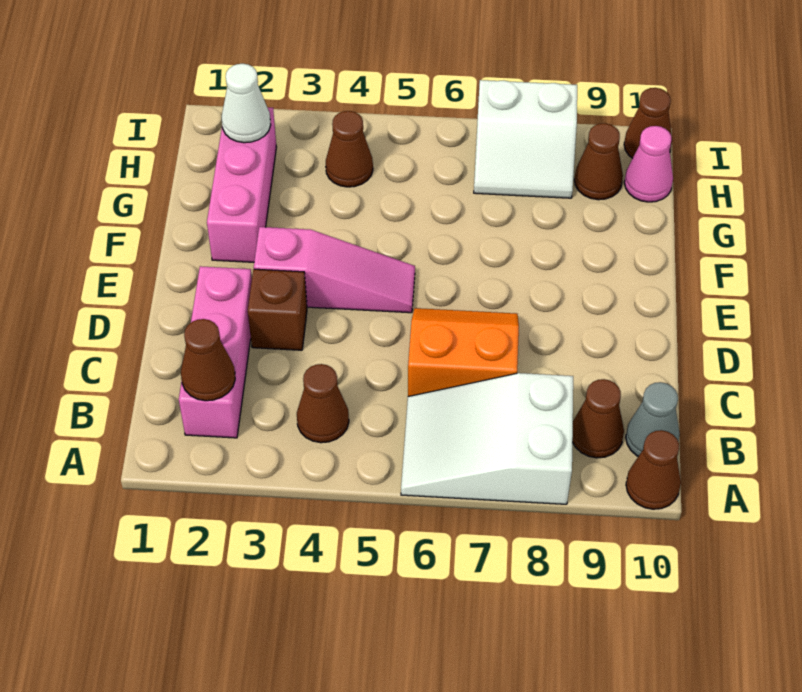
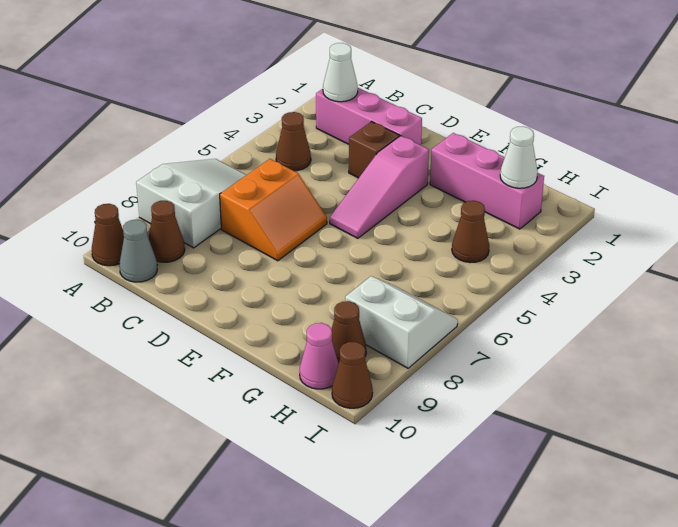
brown 1x1 cone [181,319,235,401] -> white 1x1 cone [323,43,358,102]
white 2x2 slope [474,80,577,198] -> white 2x2 slope turned to [345,276,458,368]

